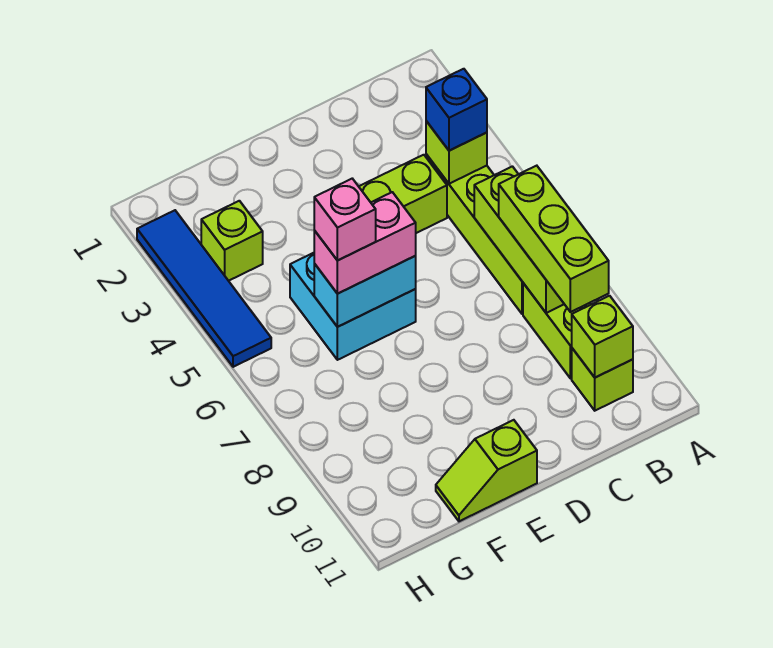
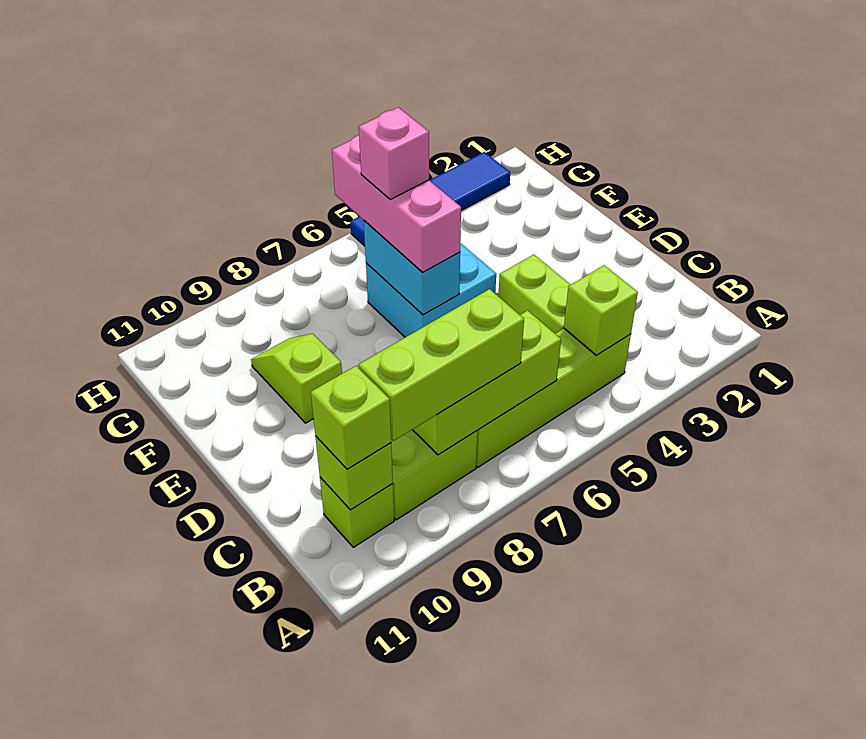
blue 1x1 brick [426,69,487,151] -> none
pink 1x2 brick [314,192,416,294] -> pink 1x3 brick [332,135,461,273]
lime 1x2 slope [436,420,537,521] -> lime 1x2 slope moved to [251,334,342,423]
lime 1x1 brick [201,201,263,281] -> lime 1x1 brick moved to [311,366,391,469]

